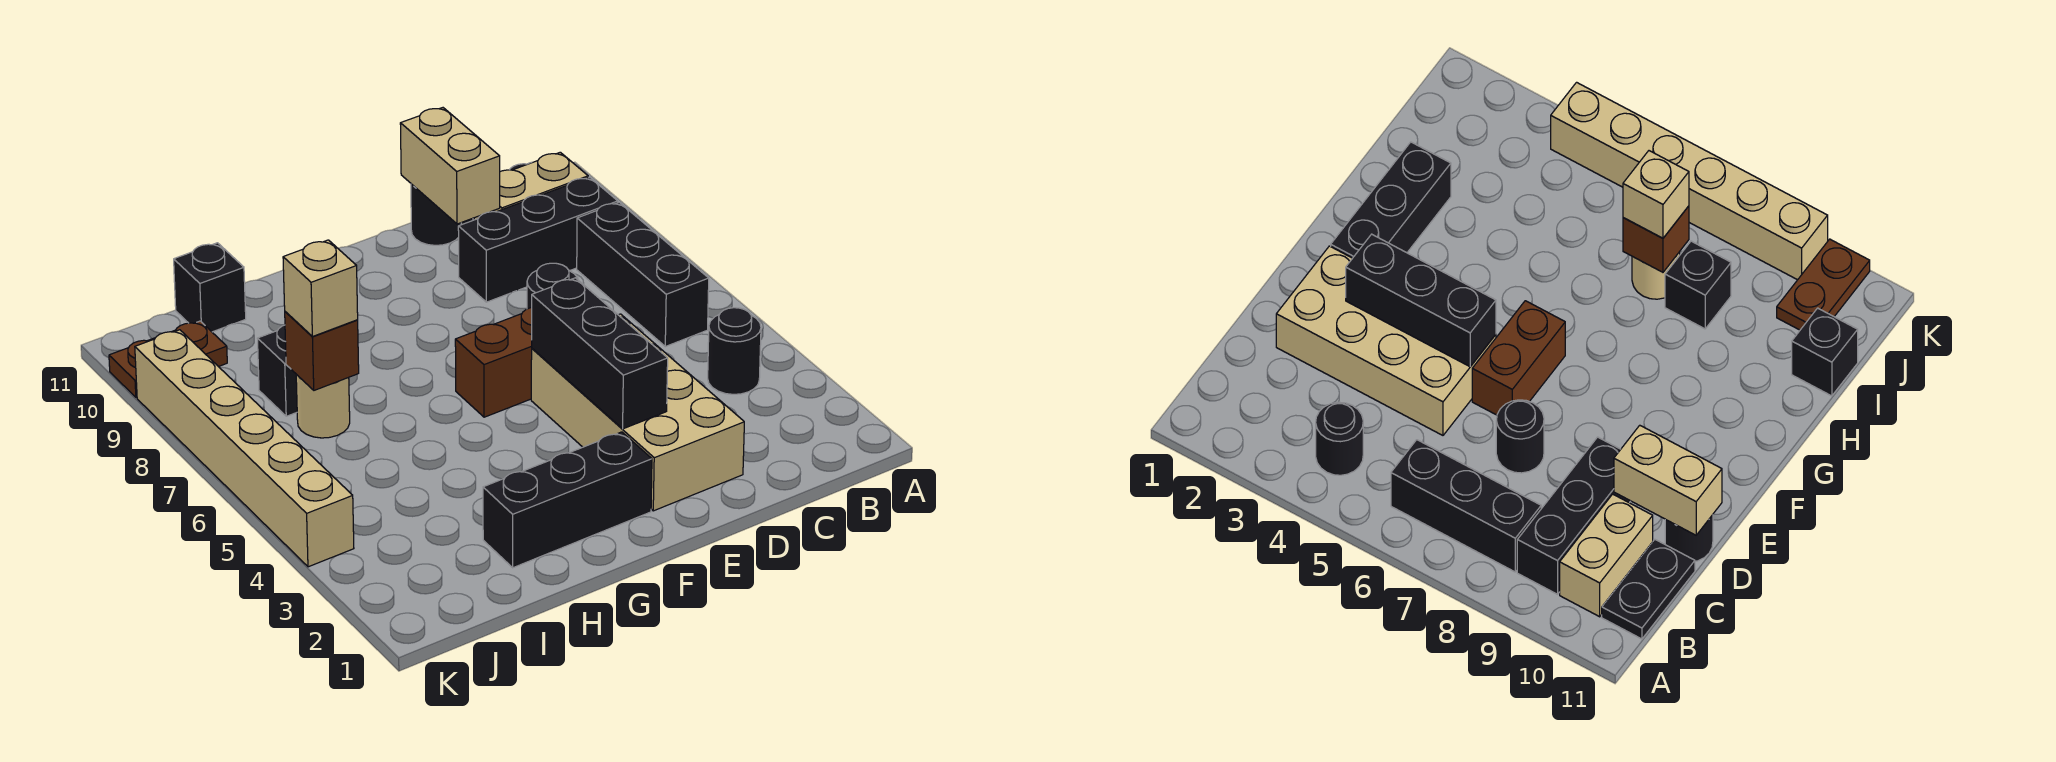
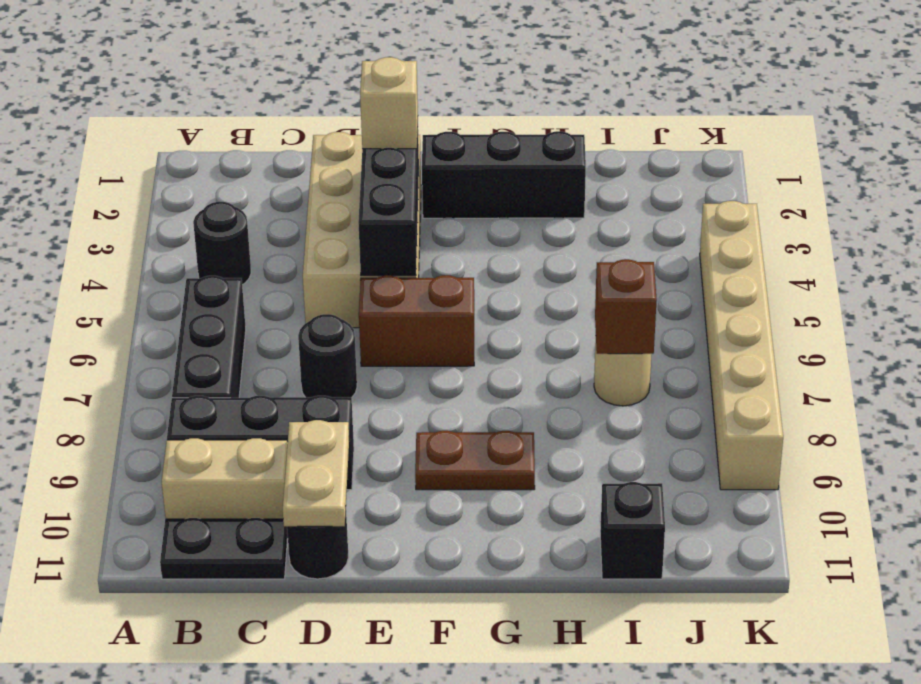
tan 1x2 brick [400,108,500,224] -> tan 1x2 plate [283,420,349,526]
tan 1x1 brick [283,240,358,337] -> tan 1x1 brick moved to [360,57,418,149]
black 1x1 brick [257,325,297,416] -> none
brown 1x2 plate [109,321,227,398] -> brown 1x2 plate moved to [415,431,535,490]

